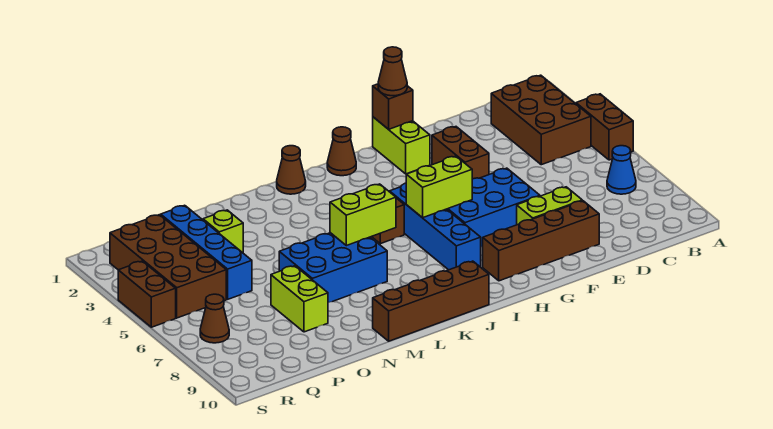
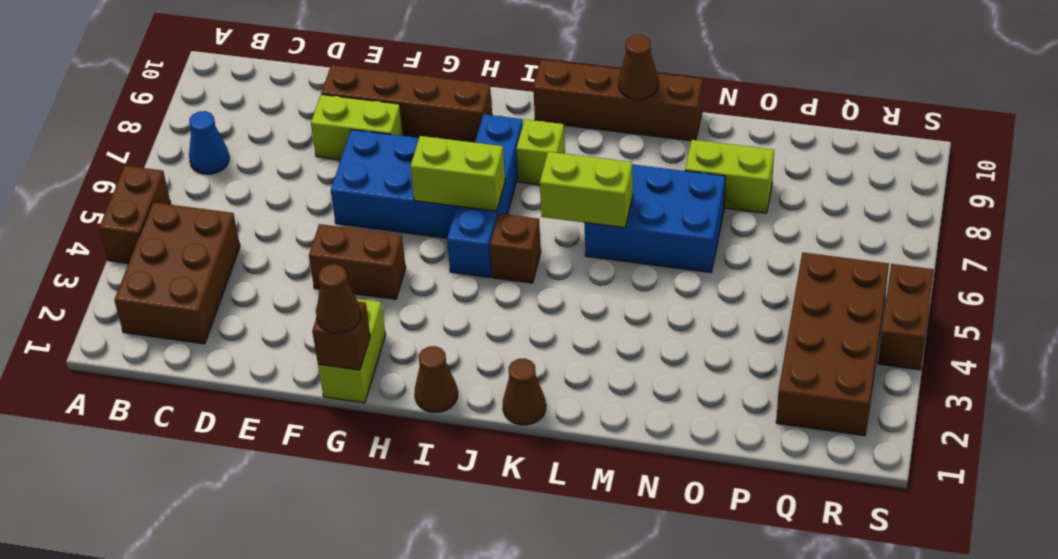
brown 1x2 brick [432,127,489,179] -> brown 1x2 brick turned to [309,224,406,299]
lime 1x1 brick [203,210,243,253] -> lime 1x1 brick moved to [516,119,565,185]
lime 1x2 brick [271,266,328,332] -> lime 1x2 brick turned to [685,140,774,213]
blue 1x4 brick [161,205,252,299] -> none
brown 1x1 cone [200,294,229,343] -> brown 1x1 cone moved to [619,35,658,100]

